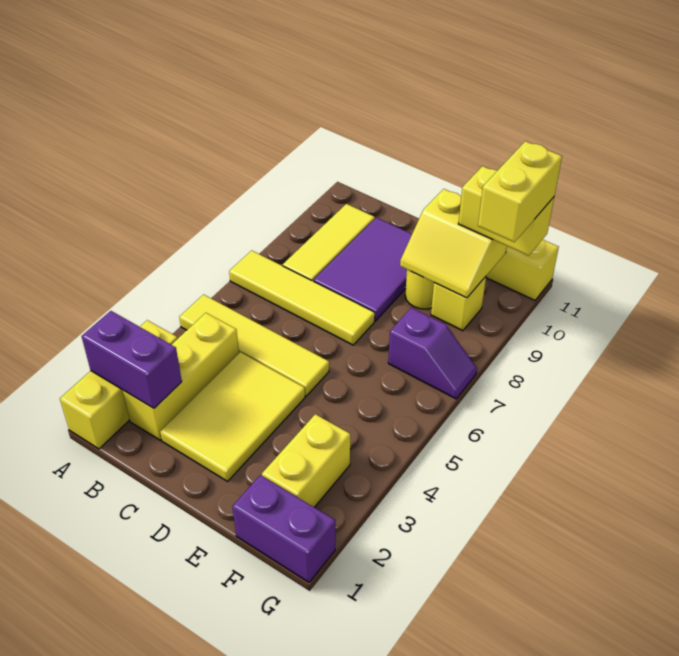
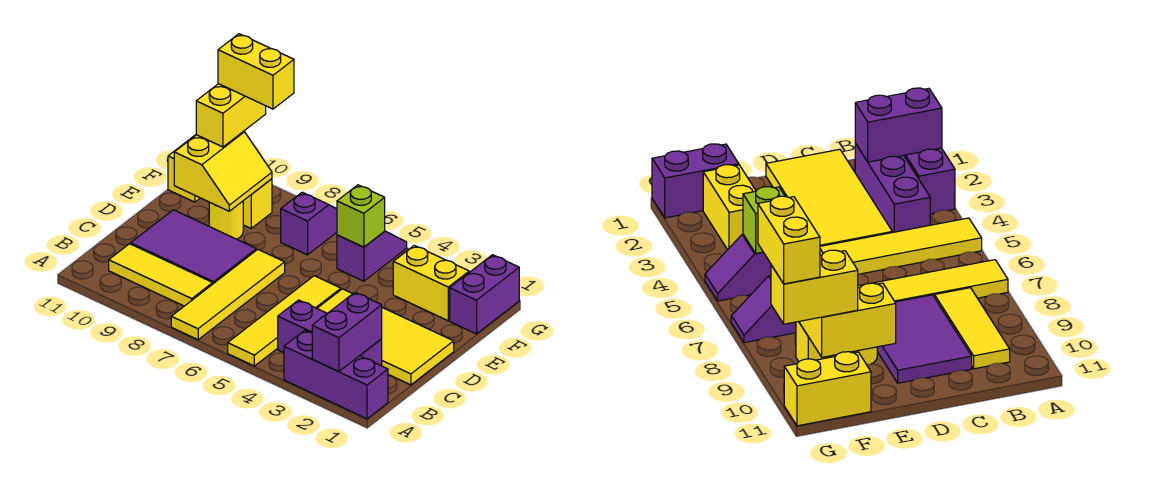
yellow 1x3 brick [60,320,178,449] -> purple 1x3 brick [284,330,388,419]
yellow 1x3 brick [123,313,239,440] -> purple 1x3 brick [278,300,382,366]
yellow 2x3 tile [160,352,305,481] -> yellow 2x4 tile [317,289,454,385]
none -> purple 1x2 slope [337,231,407,281]
none -> lime 1x1 brick [337,185,385,247]

